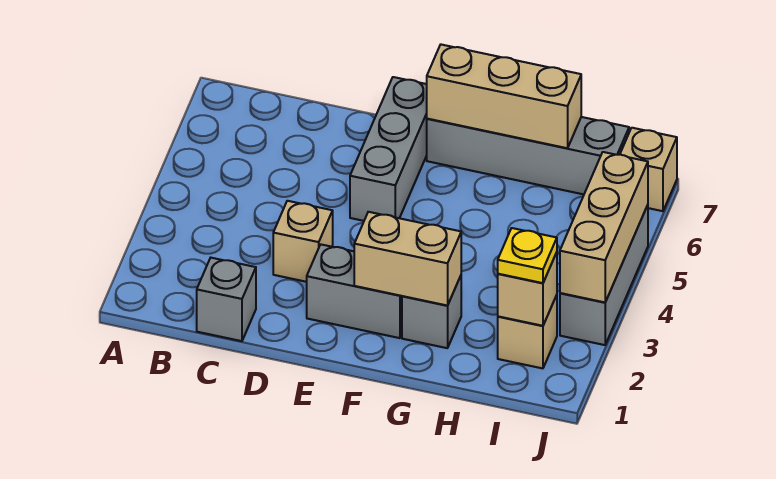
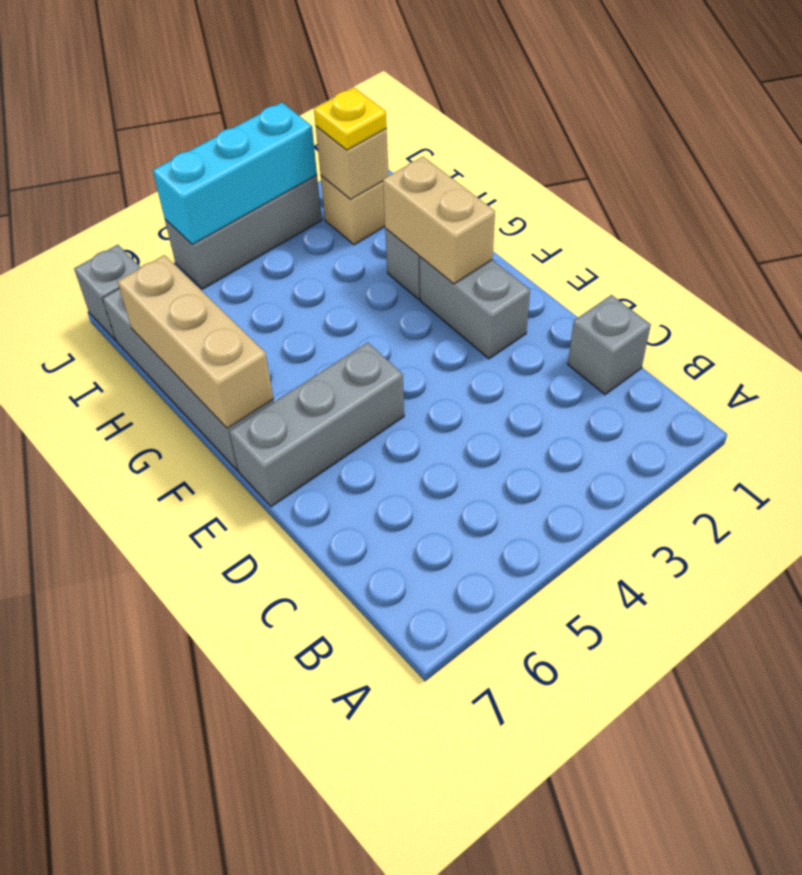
tan 1x1 brick [273,201,333,282] -> none
tan 1x3 brick [560,152,648,302] -> cyan 1x3 brick [153,103,317,244]
tan 1x1 brick [620,128,677,211] -> grey 1x1 brick [74,245,140,340]

